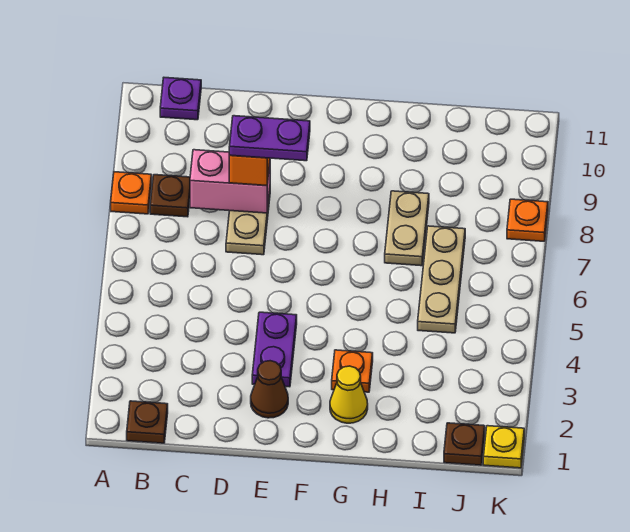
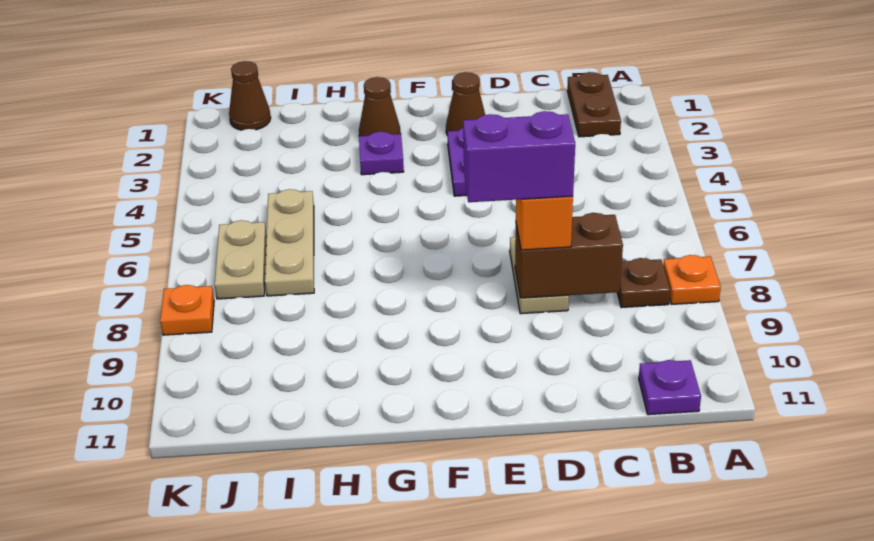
brown 1x1 plate [127,401,168,443] -> brown 1x2 plate [567,72,621,137]
pink 1x2 brick [190,150,270,213] -> brown 1x2 brick [515,213,623,298]
purple 1x2 plate [229,116,310,161] -> purple 1x2 brick [463,111,575,202]
yellow 1x1 cone [330,366,368,423] -> brown 1x1 cone [359,77,401,136]
orange 1x1 plate [332,350,373,392] -> purple 1x1 plate [359,132,404,175]
tan 1x2 plate [385,191,429,266] -> tan 1x2 plate moved to [215,220,266,299]
brown 1x1 plate [444,423,485,465] -> brown 1x1 cone [229,61,271,130]
yellow 1x1 plate [483,426,524,468] -> none

